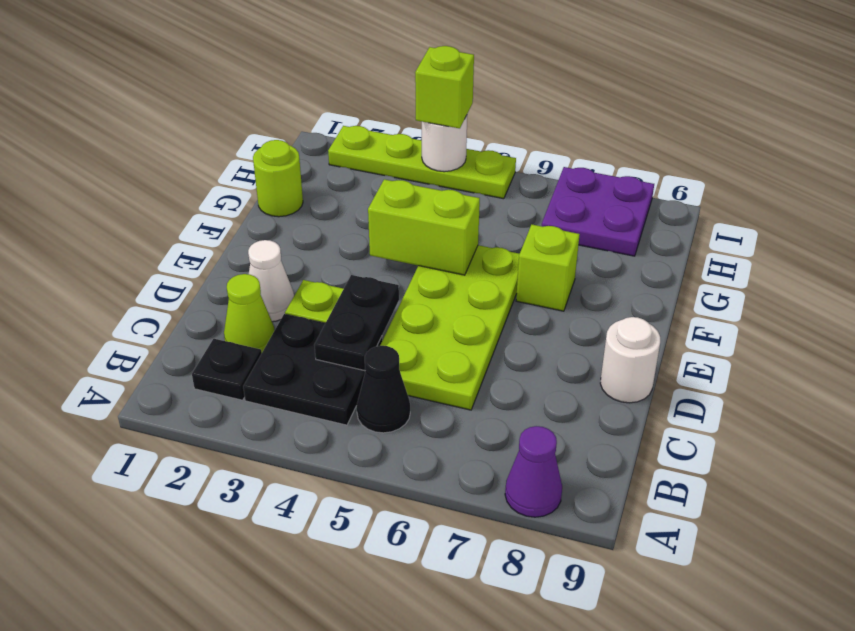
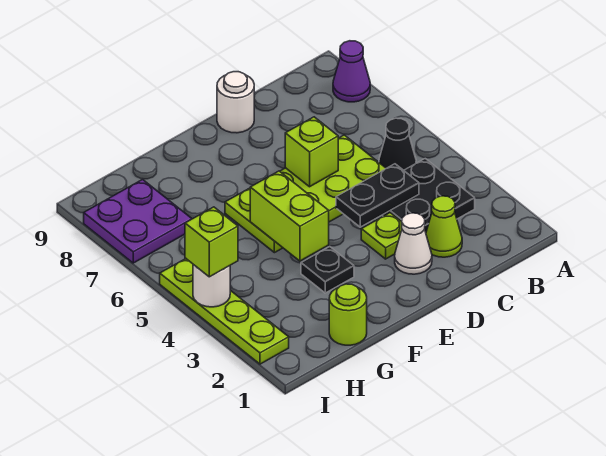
black 1x1 plate [192,339,262,400] -> black 1x1 plate moved to [301,247,354,293]
lime 1x1 brick [516,225,580,311] -> lime 1x1 brick moved to [285,117,338,187]

